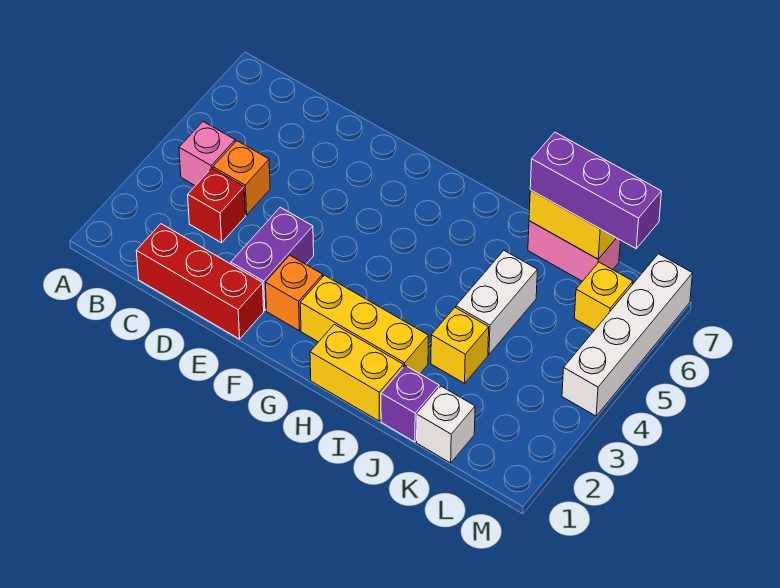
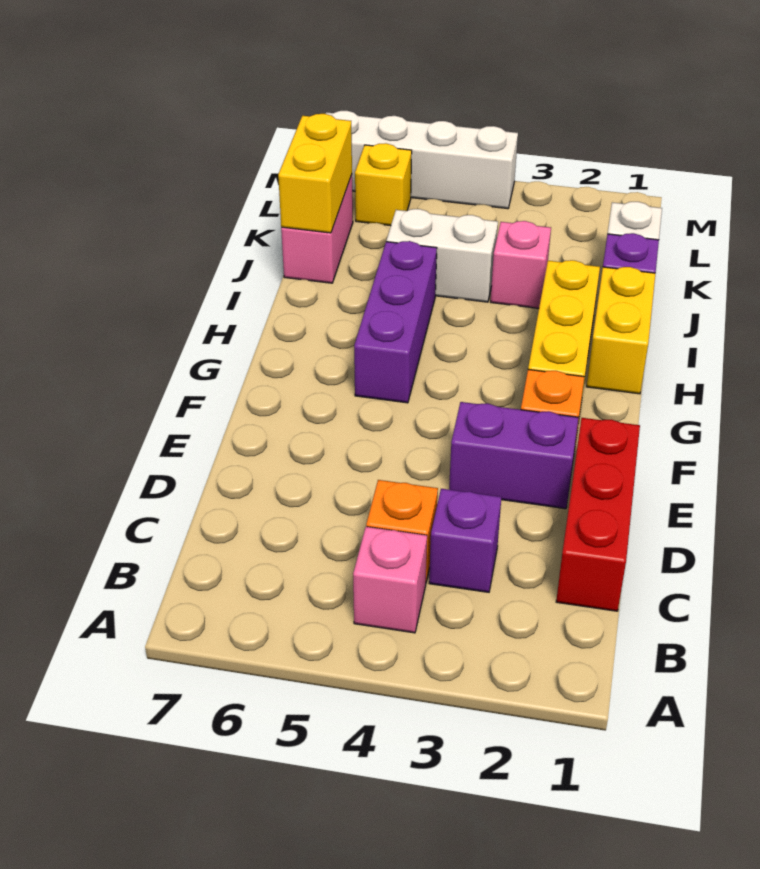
red 1x1 brick [188,168,245,243] -> purple 1x1 brick [429,489,501,592]
yellow 1x1 brick [431,308,489,383] -> pink 1x1 brick [491,221,551,308]
purple 1x3 brick [530,132,662,249] -> purple 1x3 brick moved to [354,241,437,403]

